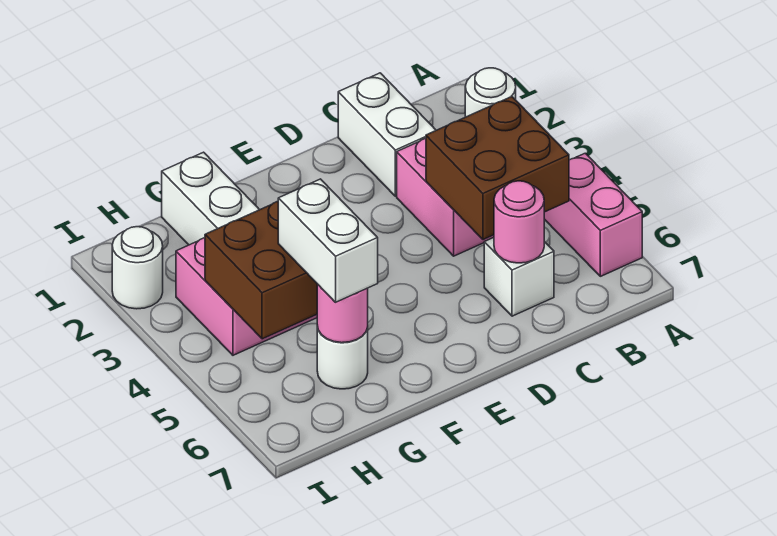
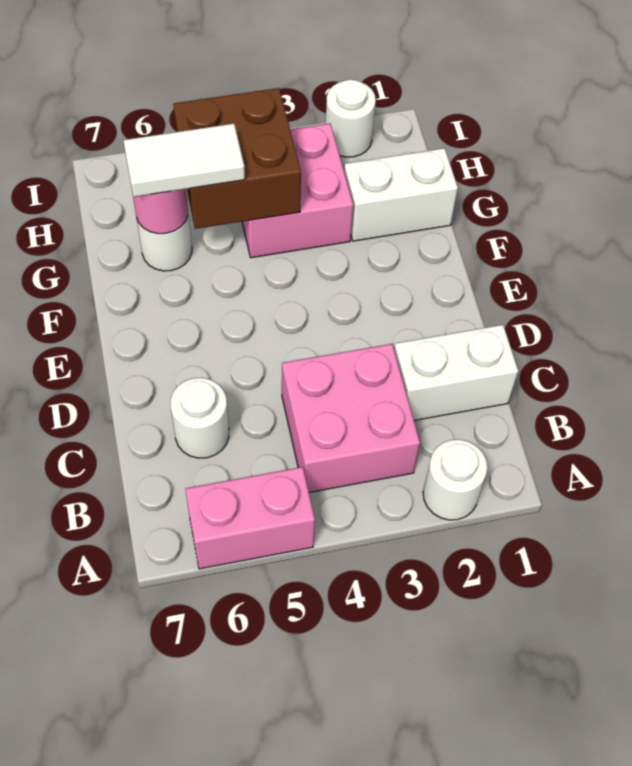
brown 2x2 brick [426,96,569,240] -> none
white 1x1 brick [484,238,554,316] -> white 1x1 round brick [171,378,229,458]
pink 1x1 round brick [494,181,544,263] -> none
white 1x2 brick [278,179,378,302] -> white 1x2 tile [124,124,245,197]

